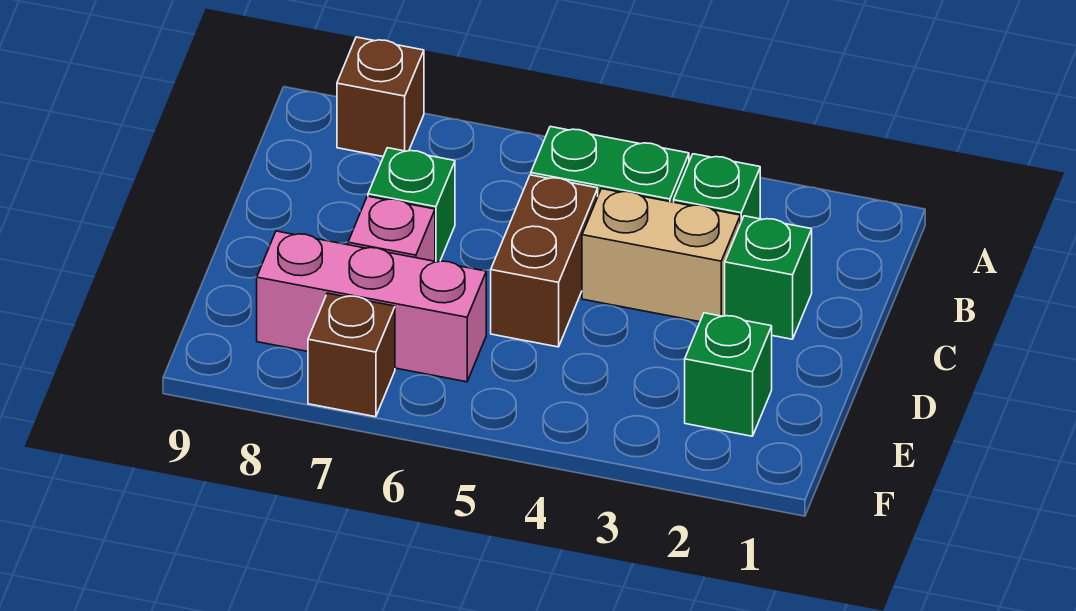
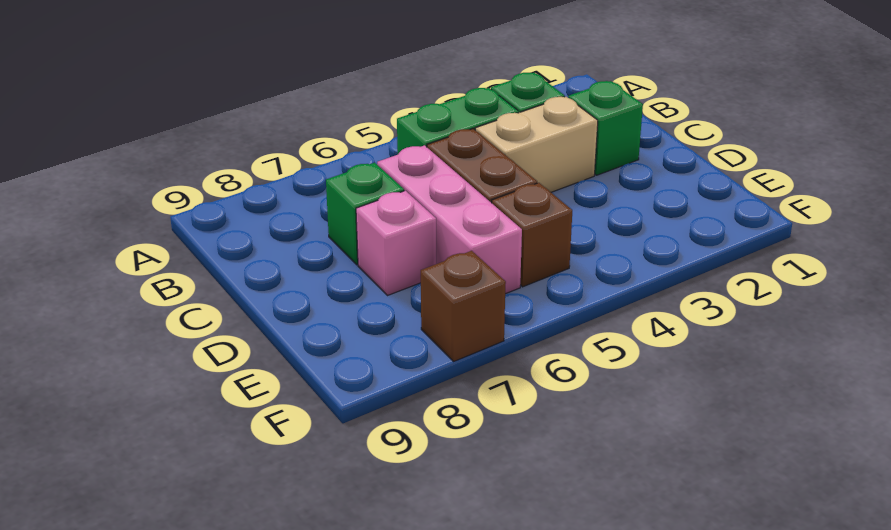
brown 1x1 brick [337,37,424,157] -> brown 1x1 brick moved to [492,183,572,287]
green 1x1 brick [685,313,772,436] -> none
pink 1x3 brick [257,231,486,382] -> pink 1x3 brick turned to [377,145,522,294]

